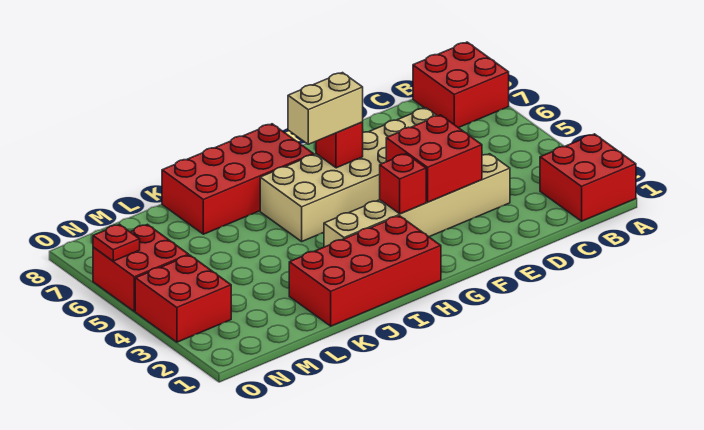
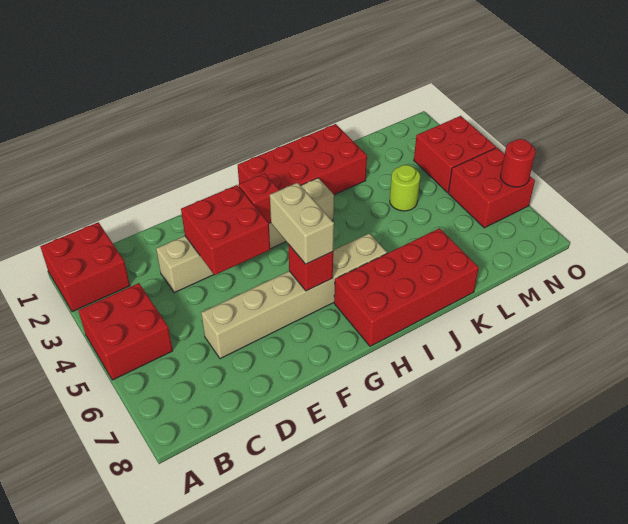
red 2x2 brick [413,42,509,128] -> red 2x2 brick moved to [78,283,173,380]
tan 2x6 brick [260,108,437,241] -> tan 1x6 brick [201,233,387,359]
tan 1x2 brick [288,73,363,144] -> tan 1x2 brick turned to [270,183,334,264]
none -> lime 1x1 round brick [390,165,420,211]
red 1x1 plate [93,224,140,261] -> red 1x1 round brick [500,139,535,187]

